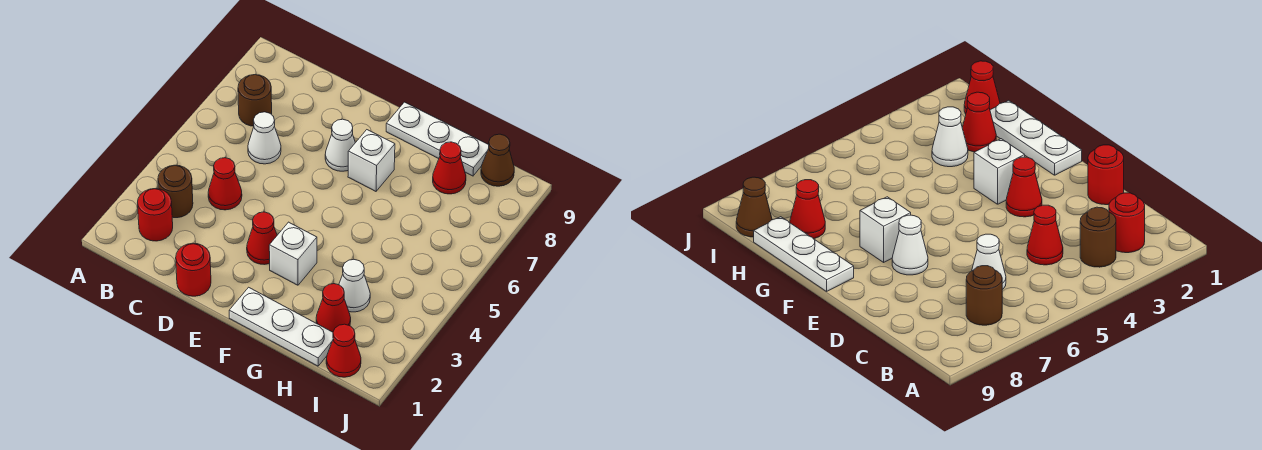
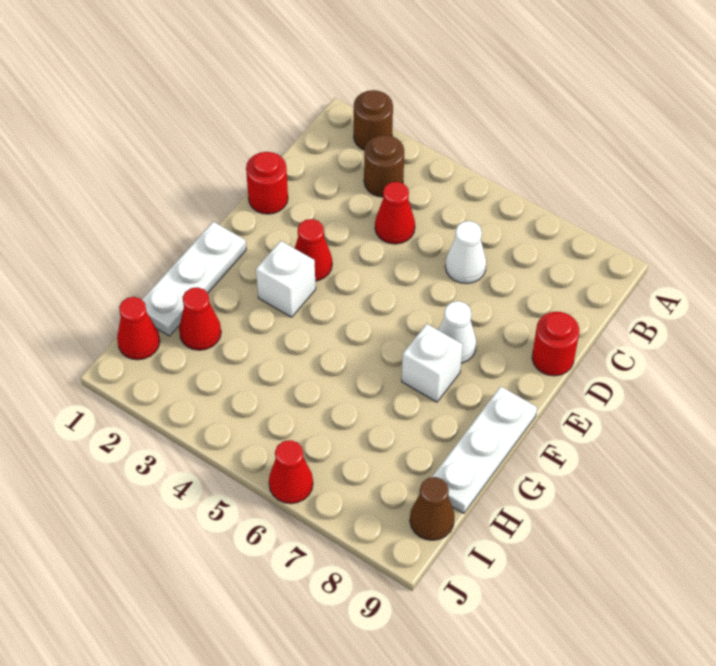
red 1x1 round brick [138,189,173,241] -> red 1x1 round brick moved to [532,312,579,376]
brown 1x1 round brick [238,75,272,126] -> brown 1x1 round brick moved to [354,90,393,150]
white 1x1 cone [339,259,370,312] -> none
red 1x1 cone [433,142,466,194] -> red 1x1 cone moved to [269,440,313,504]

